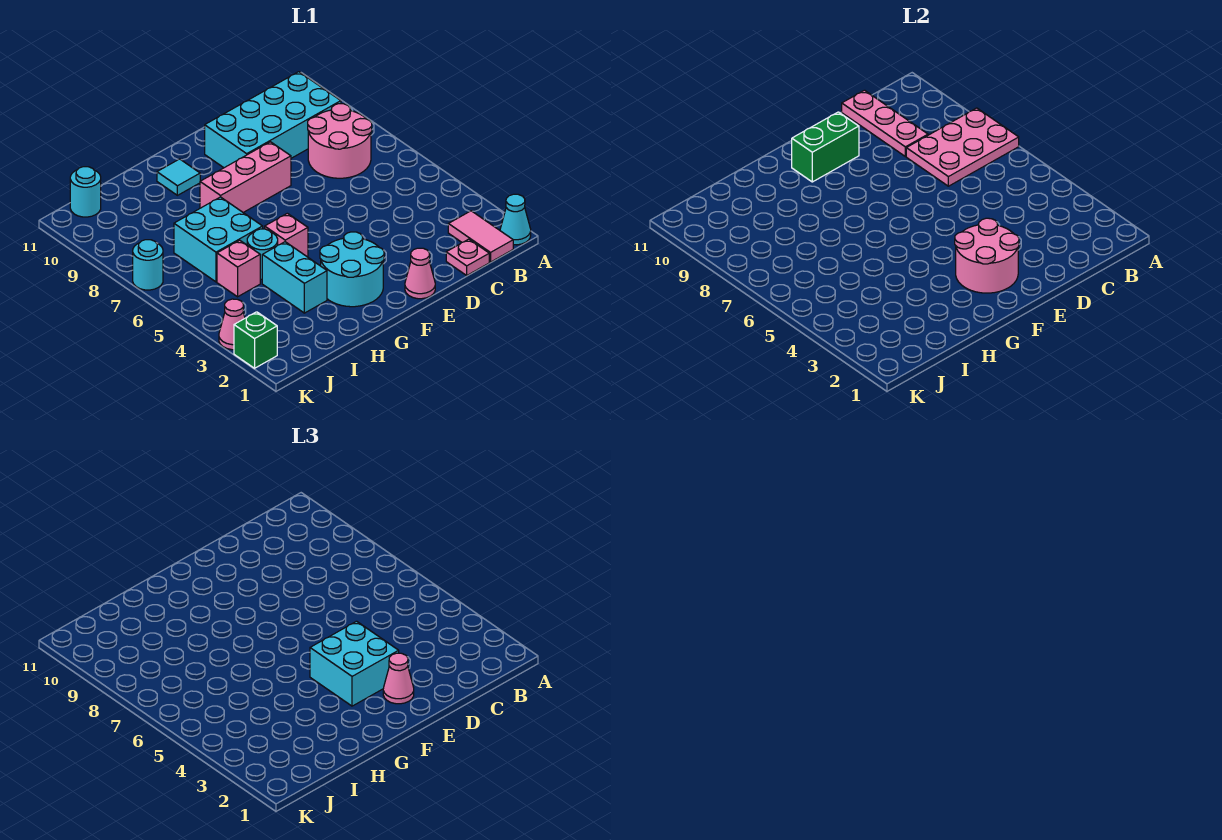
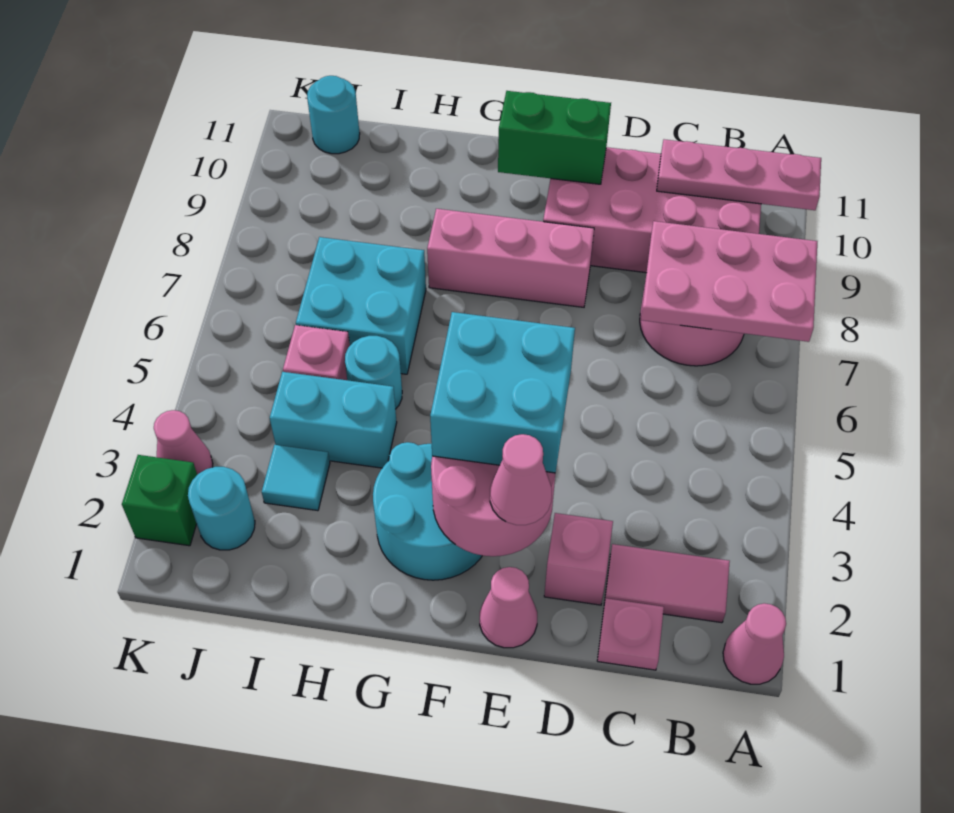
cyan 1x1 cone [500,194,531,245] -> pink 1x1 cone [723,603,786,684]
pink 1x2 tile [448,211,513,262] -> pink 1x2 tile turned to [605,544,730,623]
cyan 2x4 brick [205,72,341,168] -> pink 2x4 brick [543,147,761,273]
pink 1x3 plate [842,90,928,156] -> pink 1x3 plate turned to [657,139,821,210]
pink 1x1 brick [265,213,308,257] -> pink 1x1 brick moved to [544,513,613,605]
cyan 1x1 tile [157,159,200,195] -> cyan 1x1 tile moved to [262,445,330,511]
cyan 1x2 brick [262,242,327,313] -> cyan 1x2 brick turned to [270,372,397,468]
cyan 1x1 round brick [133,240,163,290] -> cyan 1x1 round brick moved to [188,467,255,550]

